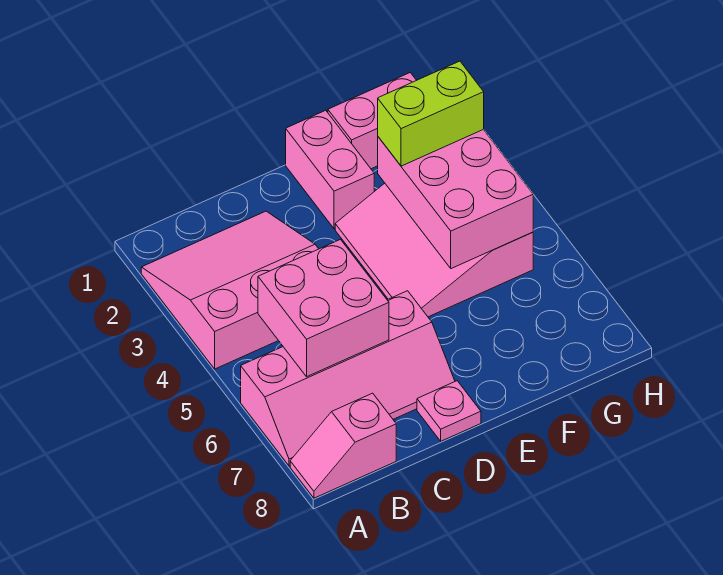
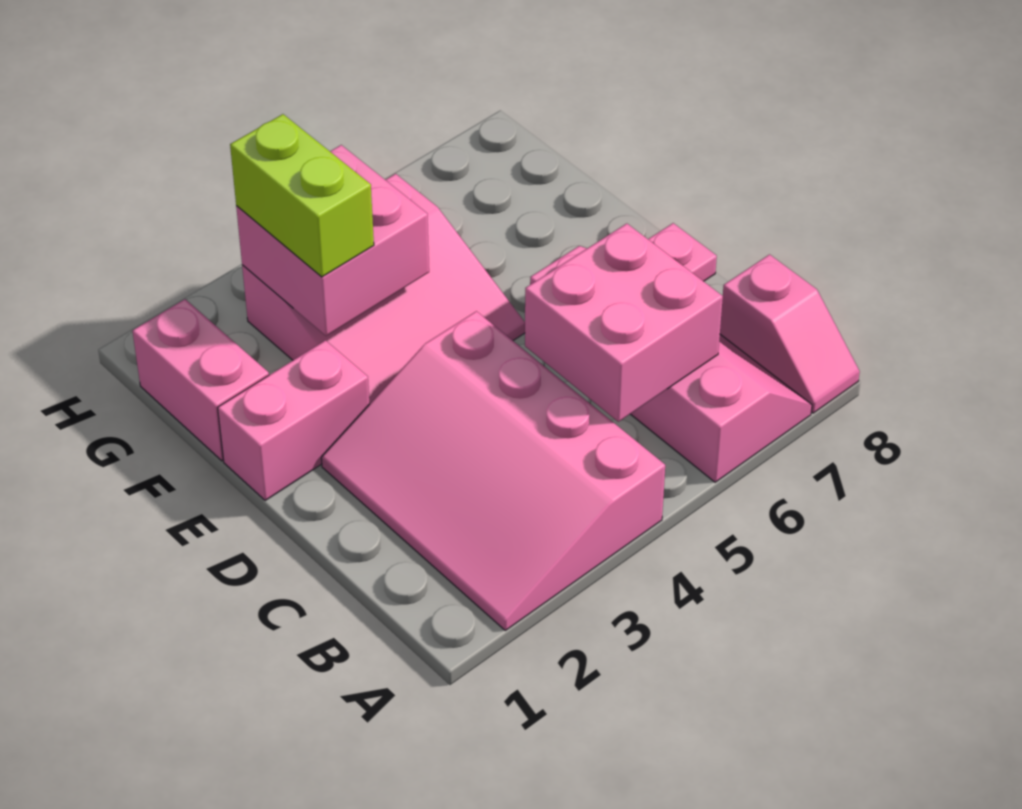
pink 3x3 slope [141,211,318,369] -> pink 3x4 slope [321,311,665,630]
pink 2x3 brick [378,129,533,269] -> pink 2x2 brick [236,145,429,336]

